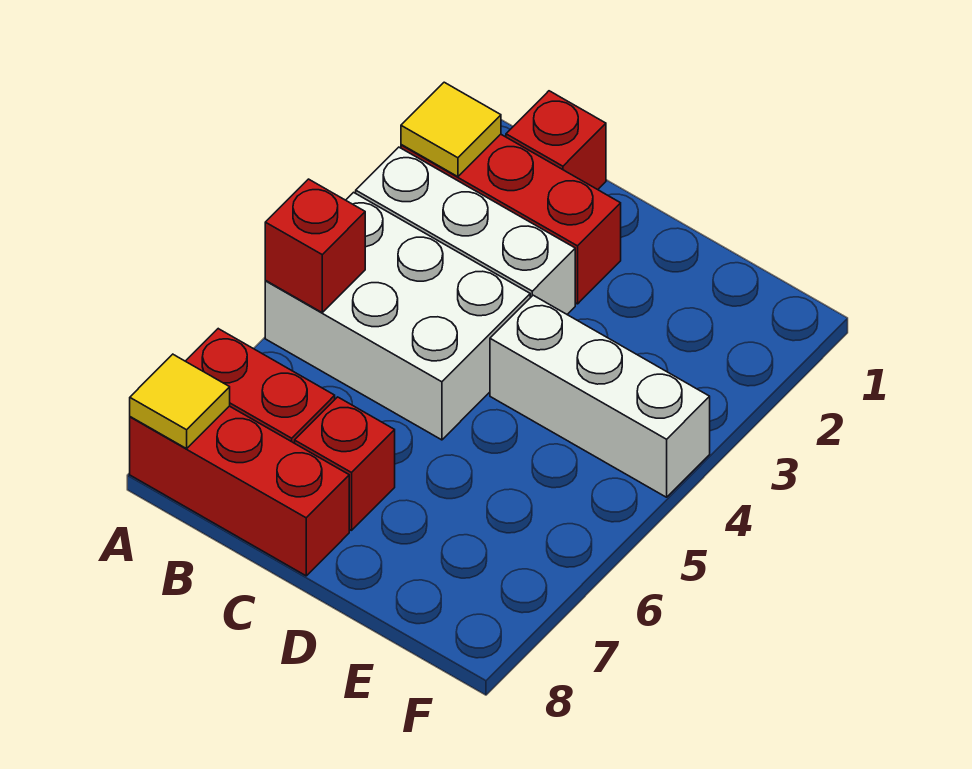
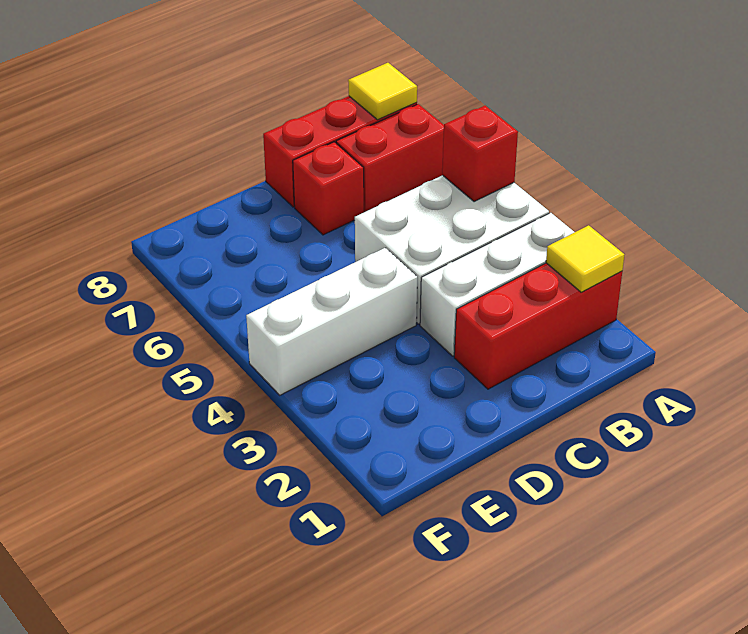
red 1x1 brick [506,91,606,190] -> none

